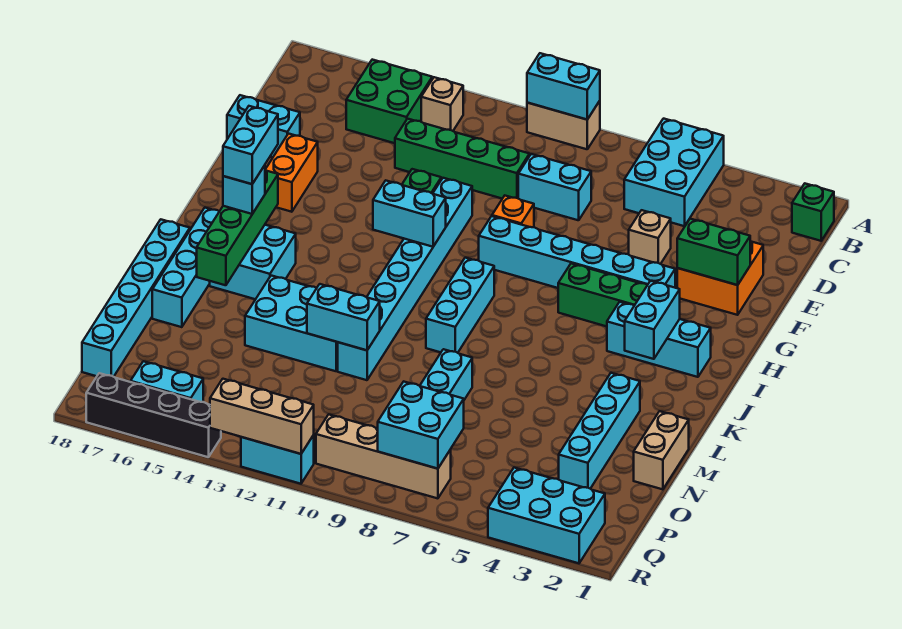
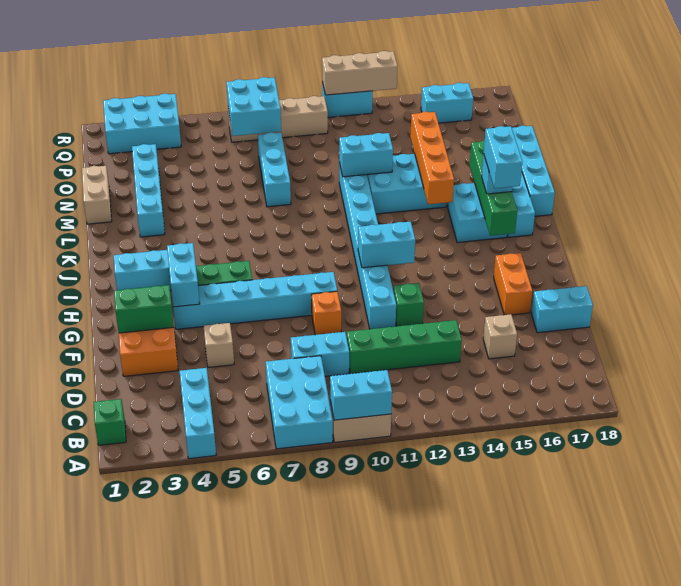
cyan 2x3 brick [624,119,724,226] -> cyan 2x3 brick moved to [266,356,333,449]
tan 1x1 brick [421,77,463,131] -> tan 1x1 brick moved to [483,314,517,359]
green 2x2 brick [346,60,432,143] -> none
cyan 1x2 brick [625,281,680,359] -> cyan 1x2 brick moved to [167,243,200,307]
cyan 1x3 brick [426,258,494,353] -> cyan 1x3 brick moved to [180,368,216,459]
none -> orange 1x4 brick [410,112,454,204]
cyan 1x6 brick [82,219,190,377] -> cyan 1x4 brick [512,126,555,216]
black 1x4 brick [86,373,221,457] -> none

